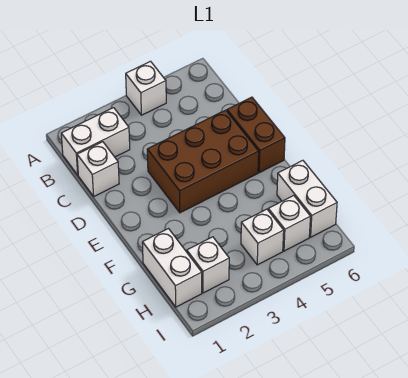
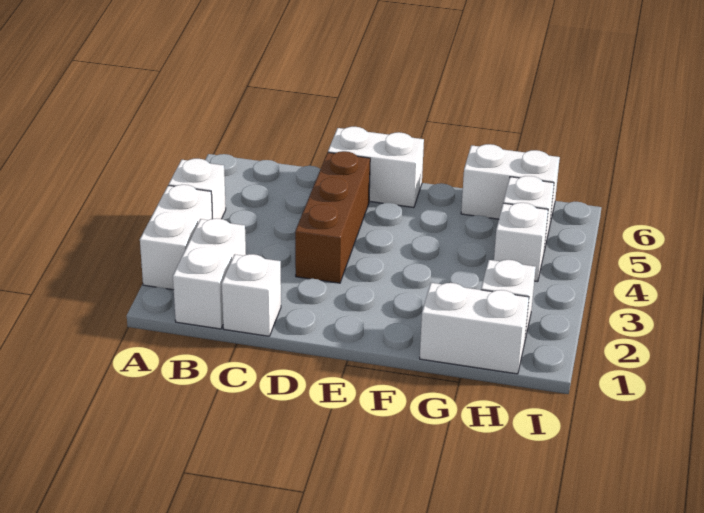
none -> white 1x2 brick [140,185,212,290]
brown 2x3 brick [147,110,259,213] -> brown 1x3 brick [295,151,370,283]
brown 1x2 brick [227,97,285,173] -> white 1x2 brick [328,127,424,208]

